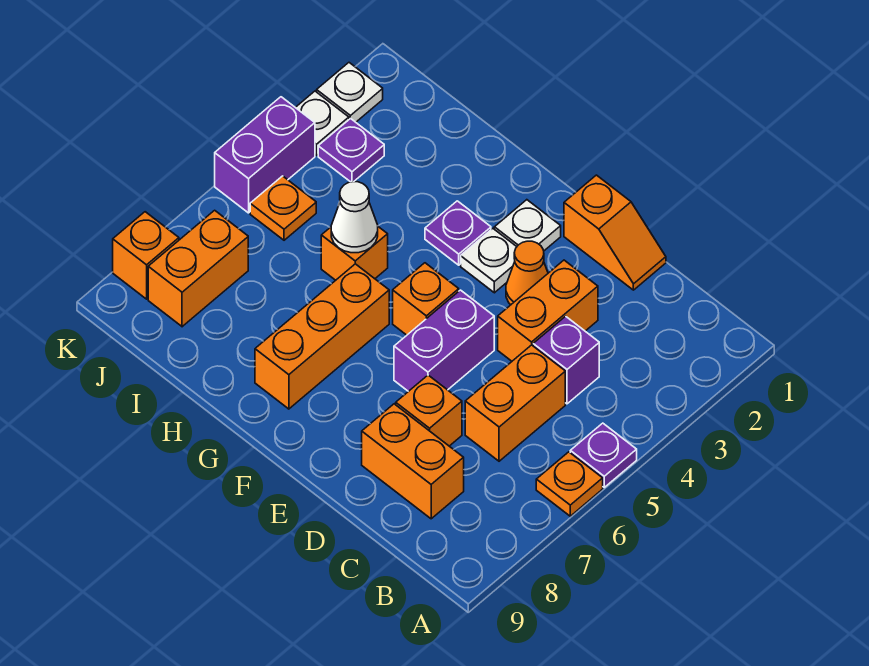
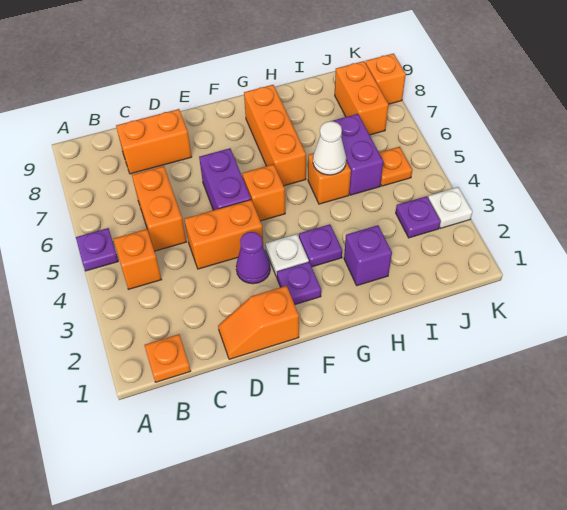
orange 1x1 plate [536,452,603,516] -> orange 1x1 plate moved to [145,334,191,382]
purple 1x1 brick [533,316,599,404] -> purple 1x1 brick moved to [344,225,392,286]
orange 1x2 brick [498,260,598,361] -> orange 1x2 brick turned to [184,200,263,269]
orange 1x1 brick [396,375,462,446] -> orange 1x1 brick moved to [114,229,162,289]
orange 1x1 cone [506,241,548,305] -> purple 1x1 cone [236,232,270,284]
white 1x1 plate [494,200,561,251] -> purple 1x1 plate [277,262,321,305]
white 1x1 plate [317,63,383,122] -> none
purple 1x2 brick [215,97,315,213] -> purple 1x2 brick moved to [333,114,383,195]

